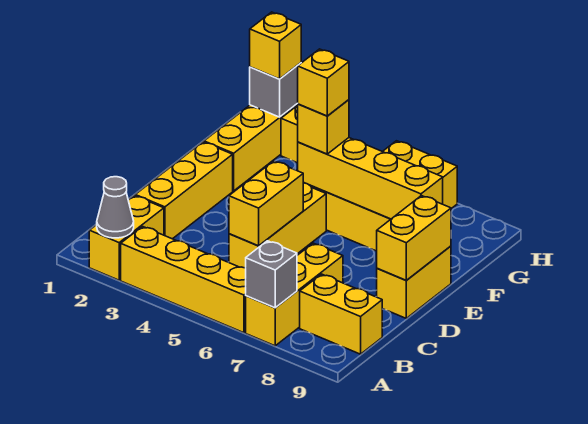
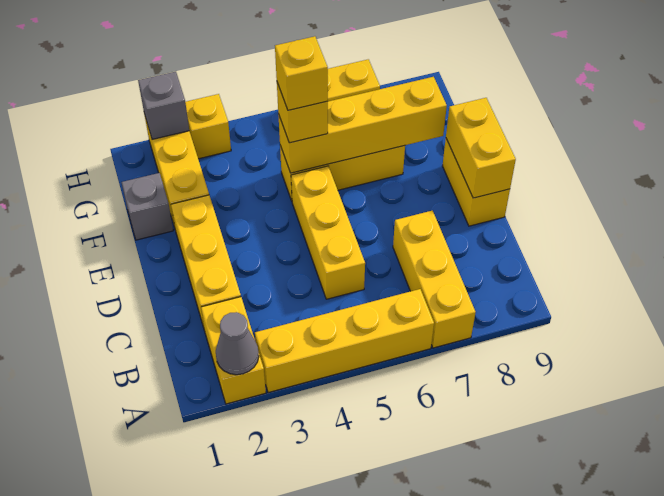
grey 1x1 brick [246,241,297,308] -> grey 1x1 brick moved to [121,173,173,240]
yellow 1x2 brick [300,274,382,354] -> none
yellow 1x2 brick [229,161,303,246] -> none
yellow 1x1 brick [250,12,301,79] -> none

